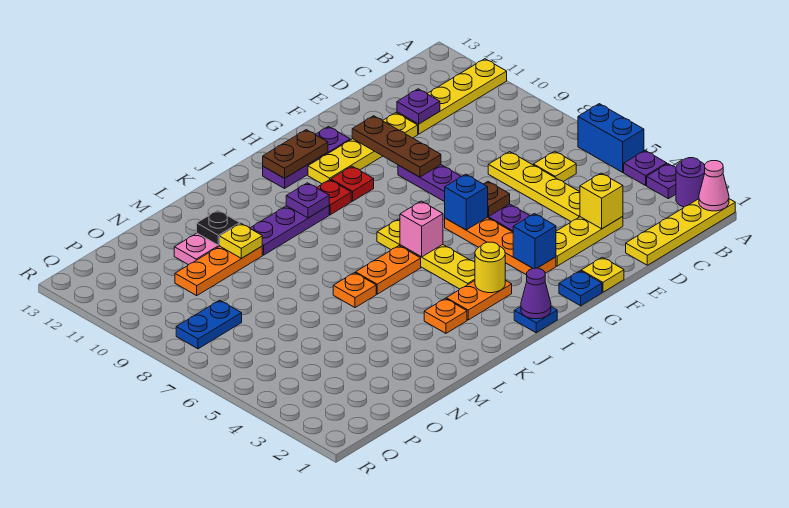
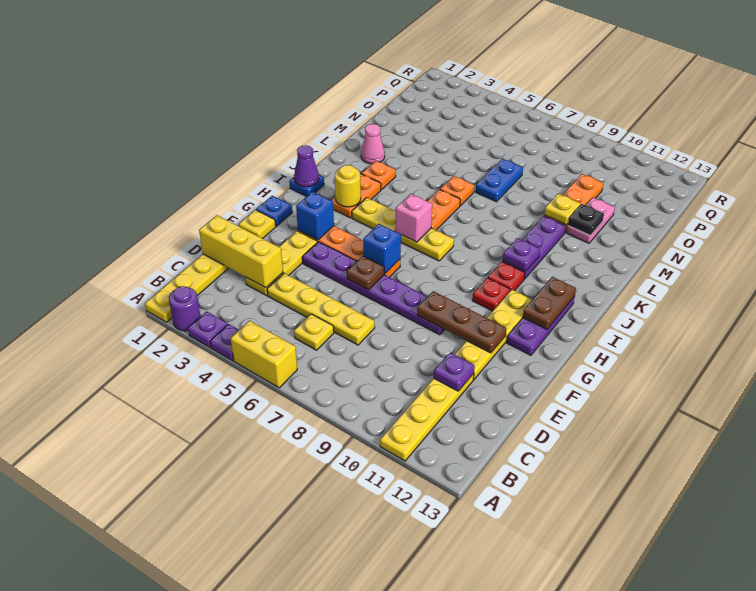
pink 1x1 cone [699,161,729,211] -> pink 1x1 cone moved to [361,124,385,164]
blue 1x2 brick [578,104,644,172] -> yellow 1x2 brick [231,321,297,388]
yellow 1x1 brick [580,173,623,229] -> yellow 1x3 brick [199,215,283,288]
blue 1x2 plate [176,300,242,349] -> blue 1x2 plate moved to [476,159,523,202]

